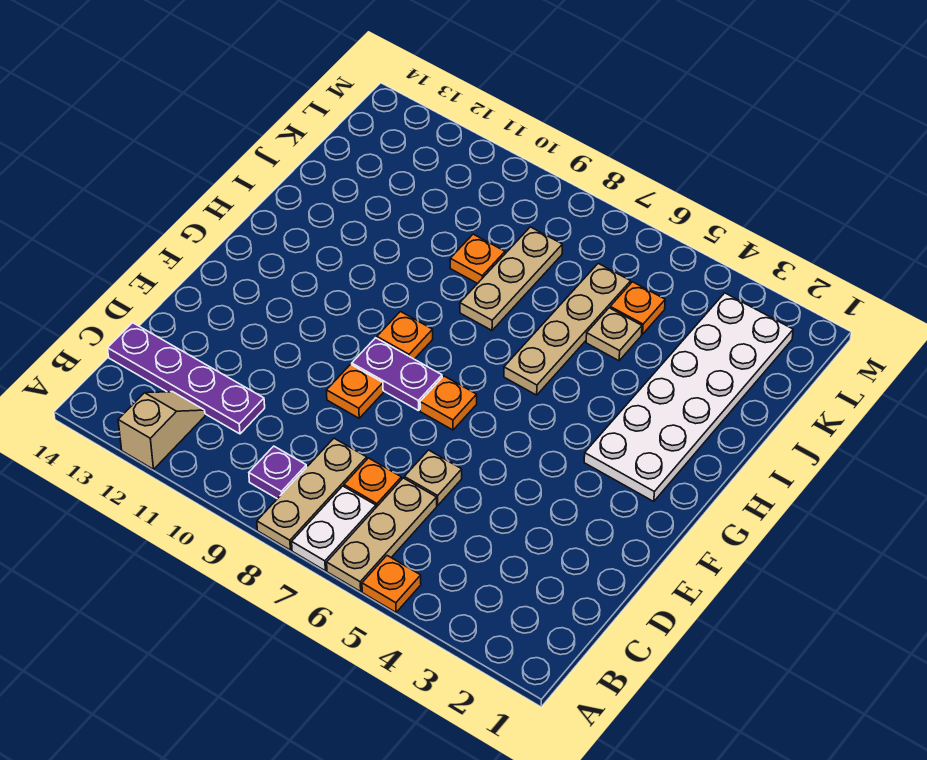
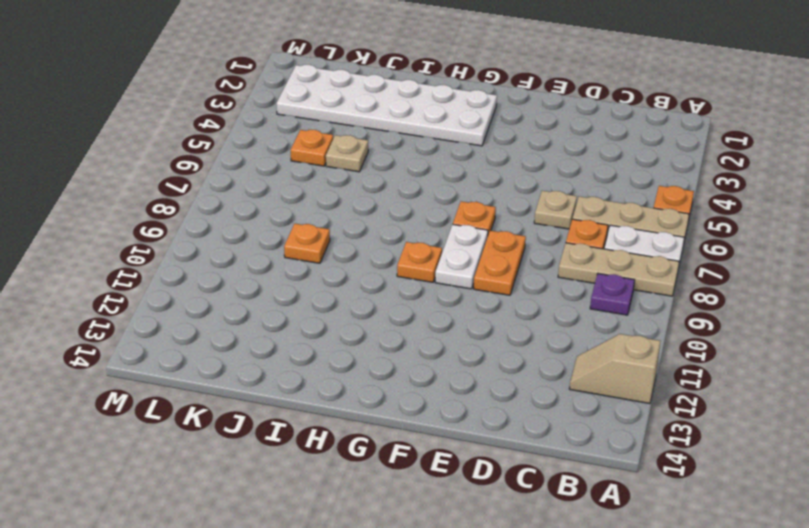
purple 1x4 plate [108,323,265,434] -> none
orange 1x1 plate [326,364,383,418] -> orange 1x2 plate [474,231,526,295]
purple 1x2 plate [352,338,442,411] -> white 1x2 plate [435,224,488,289]
tan 1x4 plate [504,263,631,395] -> none
tan 1x3 plate [460,227,562,330] -> none

